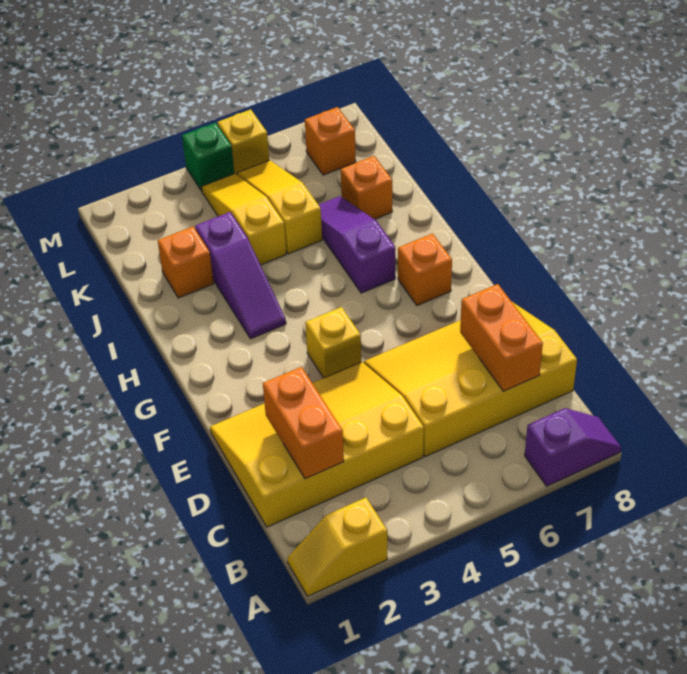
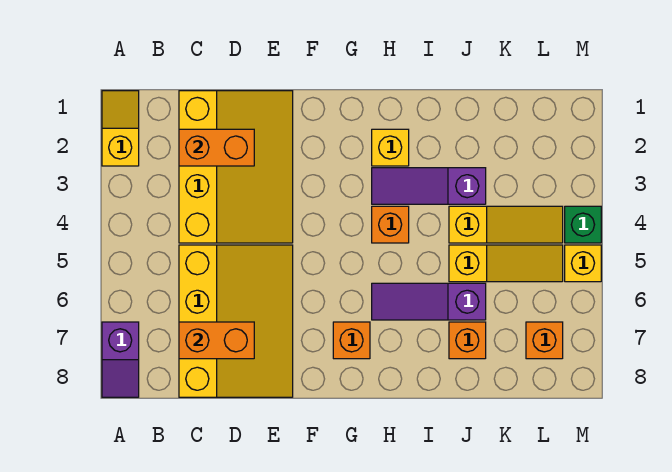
yellow 1x1 brick [305,307,361,378] -> yellow 1x1 brick moved to [372,129,409,166]
purple 1x3 slope [318,196,395,293] -> purple 1x3 slope turned to [372,283,486,320]
orange 1x1 brick [158,227,214,298] -> orange 1x1 brick moved to [372,206,409,243]

